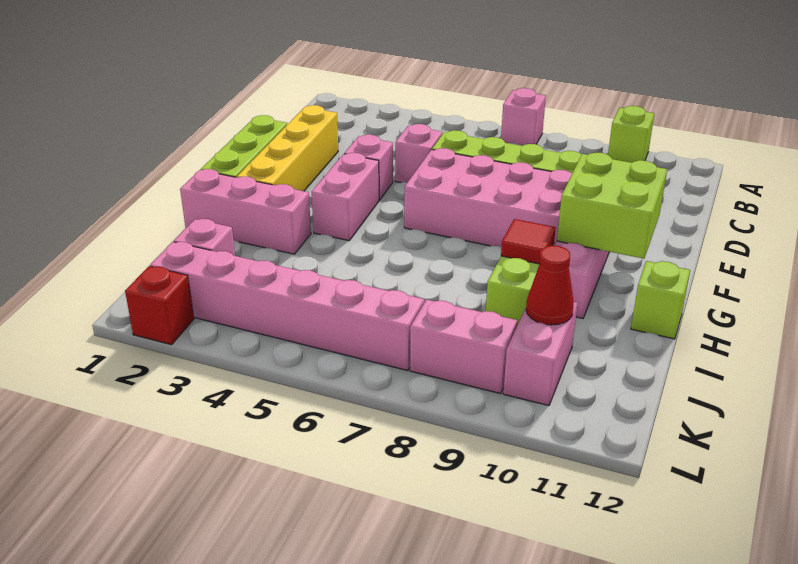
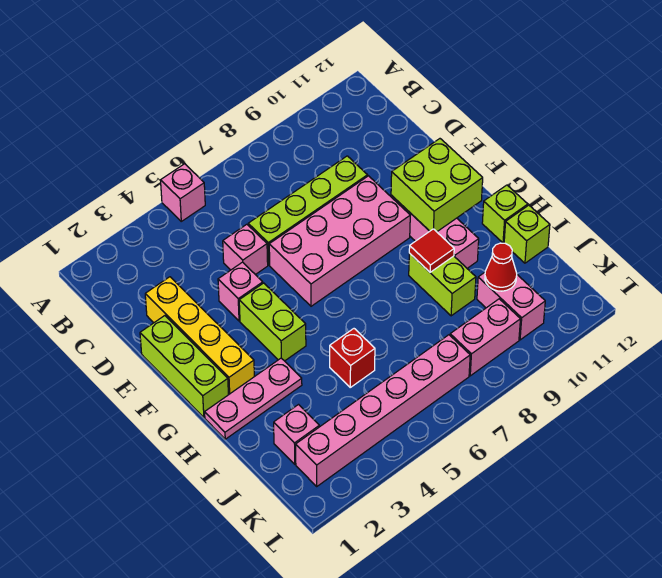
pink 1x1 brick [501,88,546,146] -> pink 1x1 brick moved to [161,164,205,221]
lime 1x1 brick [608,106,654,163] -> lime 1x1 brick moved to [504,205,550,263]
pink 1x2 brick [311,153,379,241] -> lime 1x2 brick [239,283,306,361]
pink 1x3 brick [180,169,311,254] -> pink 1x3 plate [205,358,302,439]
red 1x1 brick [125,266,194,345] -> red 1x1 brick moved to [330,329,375,387]

